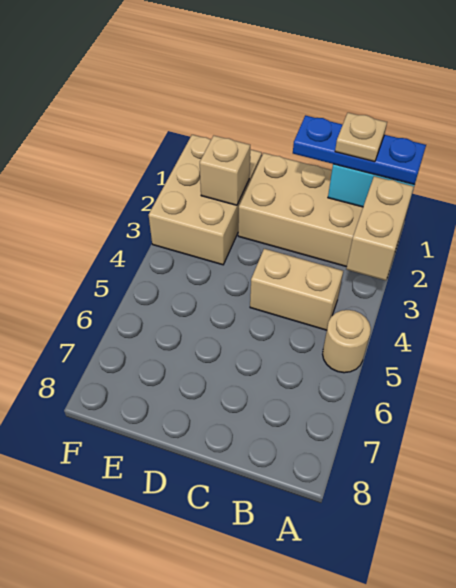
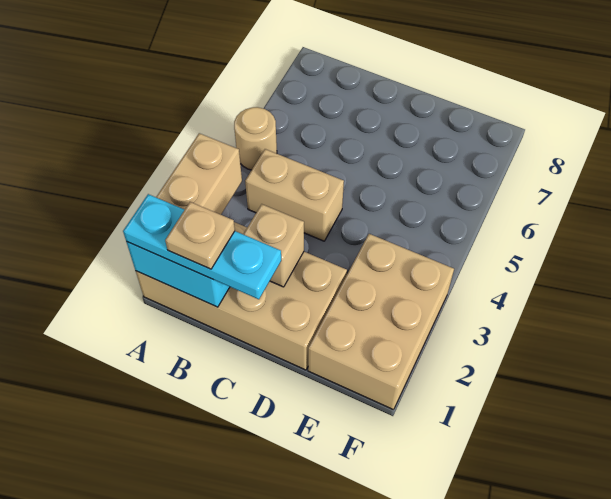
blue 1x3 plate [293,115,426,184] -> cyan 1x3 plate [123,194,281,299]
tan 1x1 brick [200,136,250,205] -> tan 1x1 brick moved to [243,204,304,287]

